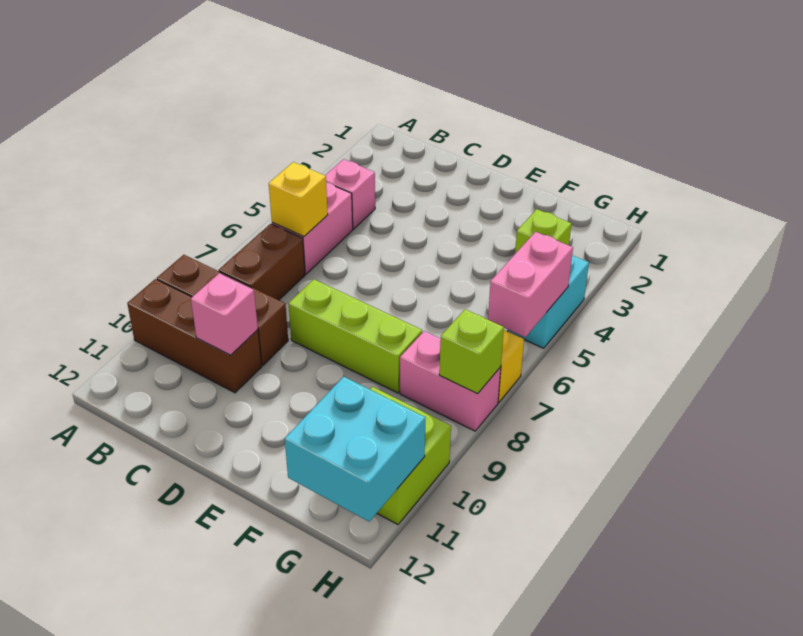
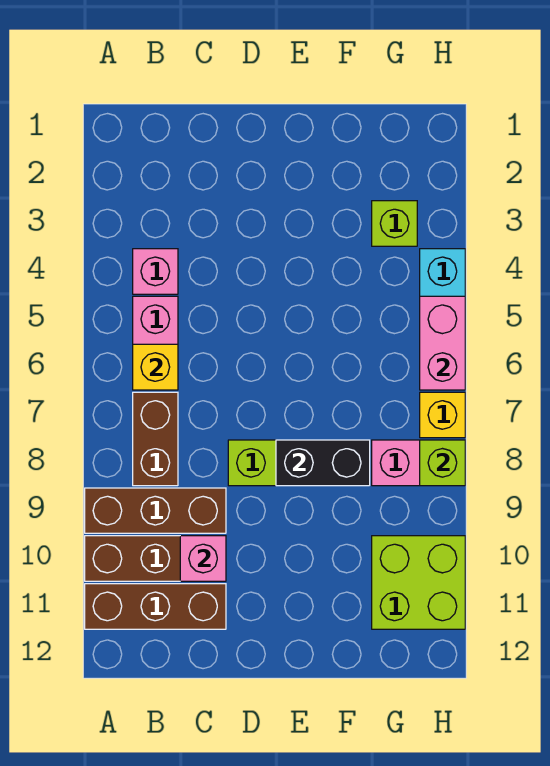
none -> brown 1x3 brick [85,584,226,629]
none -> black 1x2 brick [276,440,370,486]
cyan 2x2 brick [285,377,425,521] -> none

